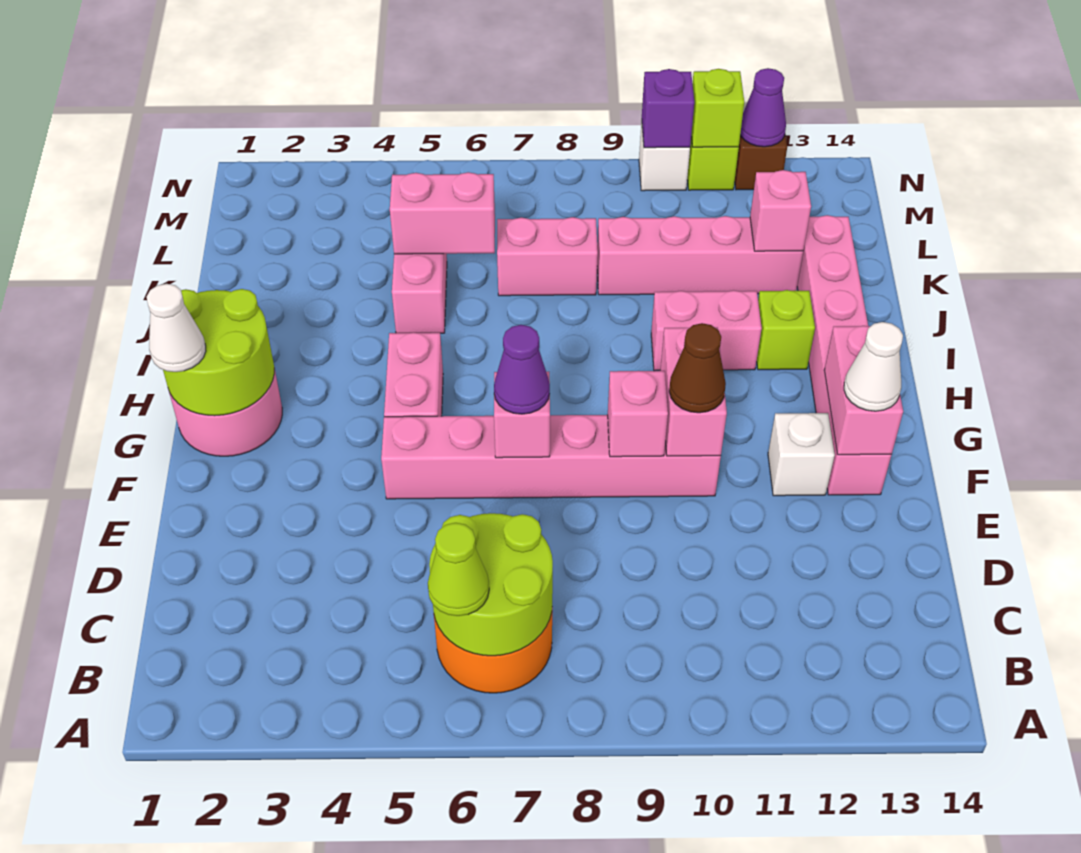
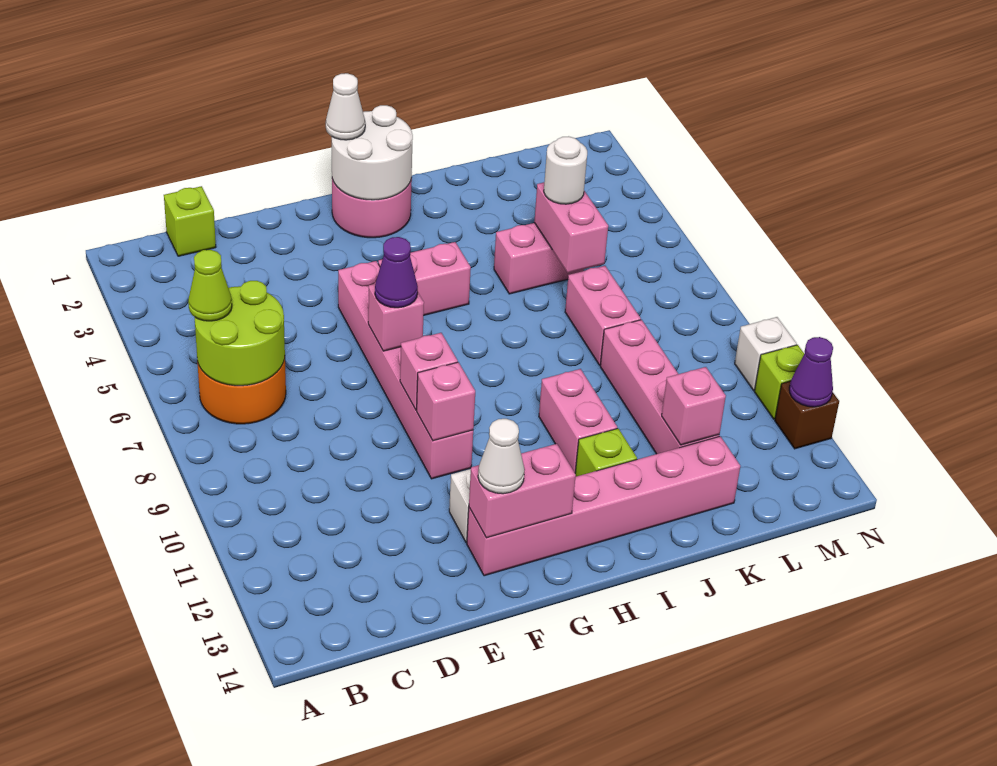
pink 1x2 brick [660,327,727,456] -> pink 1x1 brick [417,362,475,441]
brown 1x1 cone [669,323,726,413] -> none
lime 2x2 round brick [163,289,274,416] -> white 2x2 round brick [332,105,413,200]
none -> white 1x1 round brick [544,136,587,204]
purple 1x1 brick [642,69,694,148] -> none
lime 1x1 brick [691,69,744,147] -> lime 1x1 brick moved to [164,186,216,256]

